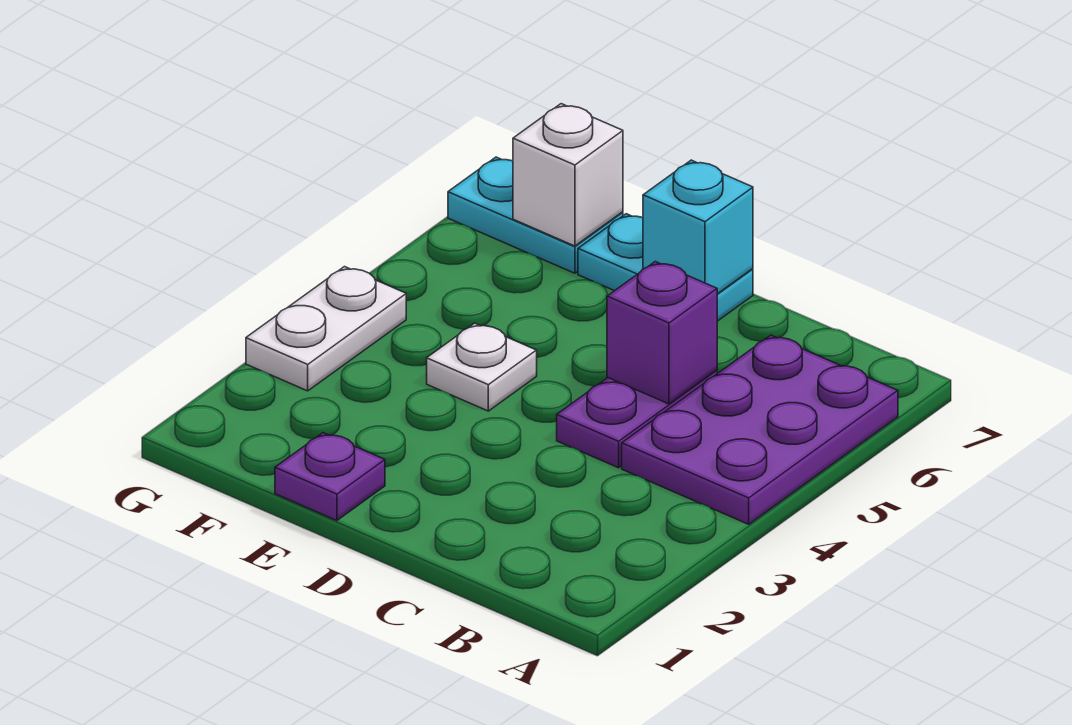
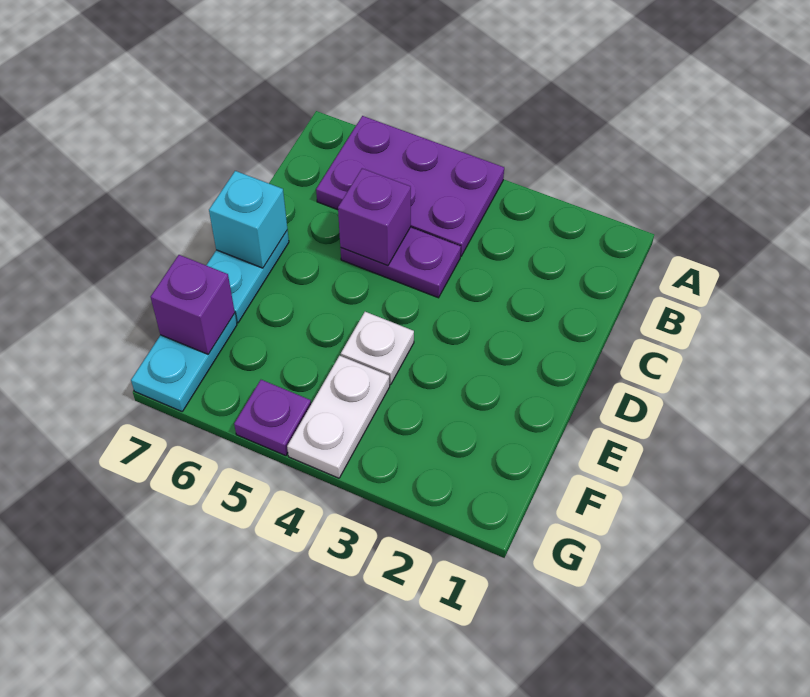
purple 1x1 plate [275,433,385,521] -> purple 1x1 plate moved to [234,380,311,456]
white 1x1 brick [513,104,623,246] -> purple 1x1 brick [151,255,235,354]
white 1x2 plate [246,267,406,391] -> white 1x2 plate turned to [287,356,390,478]

